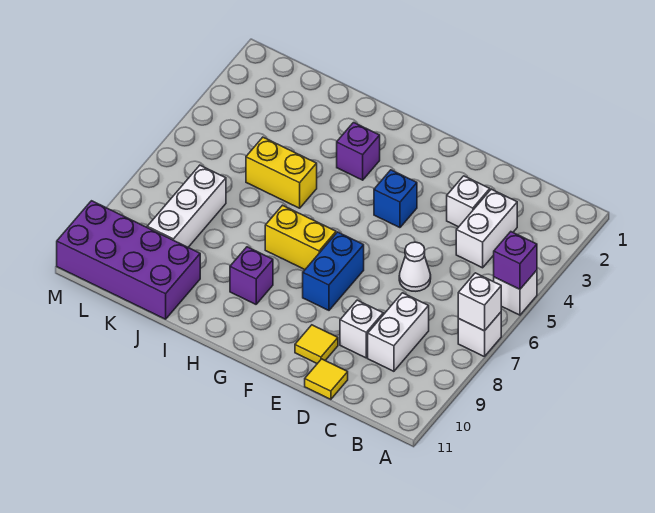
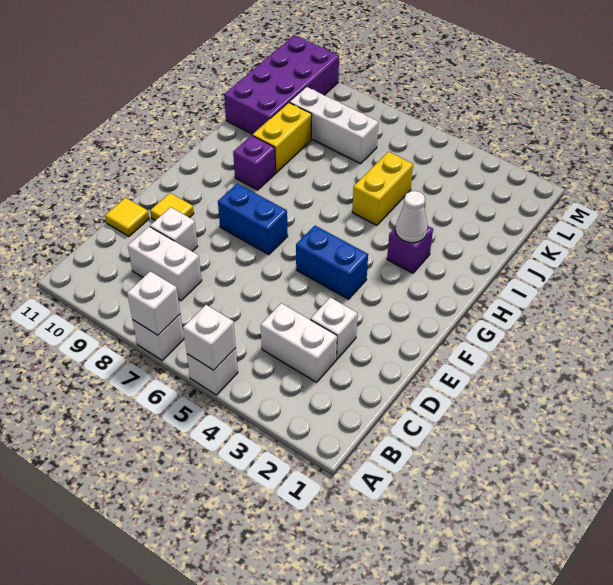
purple 1x1 brick [494,232,537,289] -> white 1x1 brick [183,305,236,370]
white 1x1 cone [399,242,431,291] -> white 1x1 cone moved to [396,191,428,243]
blue 1x1 brick [374,170,417,228] -> blue 1x2 brick [296,226,368,299]
yellow 1x2 brick [265,205,336,270] -> yellow 1x2 brick moved to [252,102,312,173]

